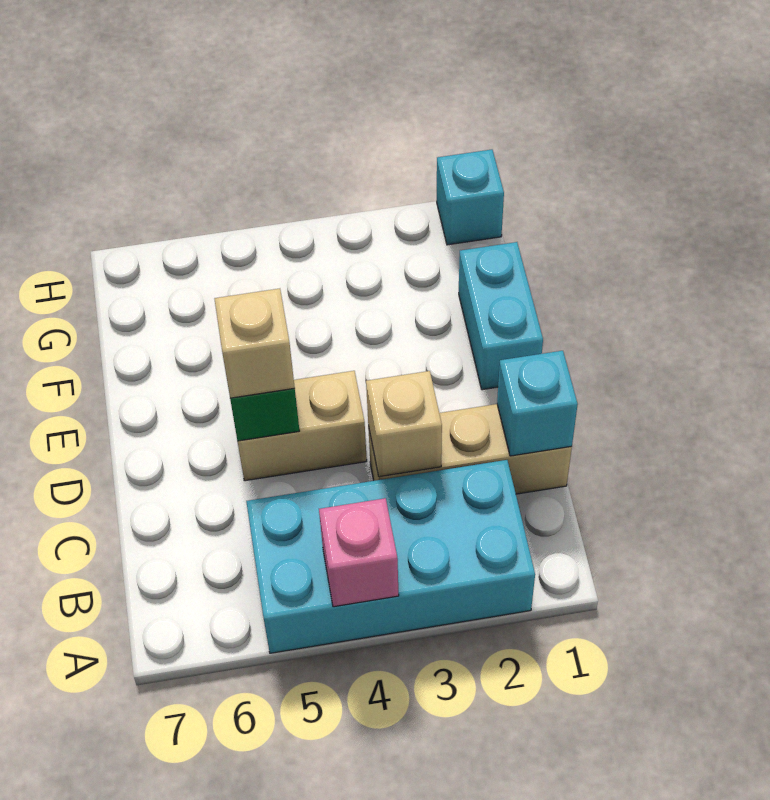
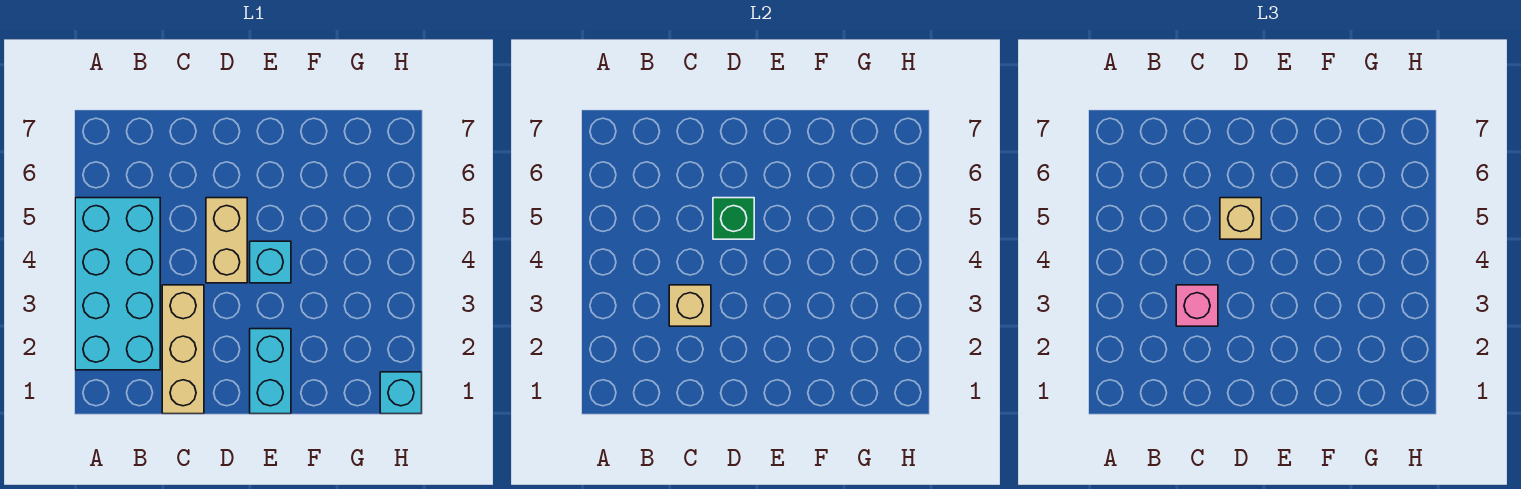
pink 1x1 brick [319,498,399,607] -> pink 1x1 brick moved to [1176,285,1218,326]
cyan 1x1 brick [497,351,578,456] -> cyan 1x1 brick moved to [250,241,291,283]
cyan 1x2 brick [459,242,543,390] -> cyan 1x2 brick turned to [250,329,291,414]

